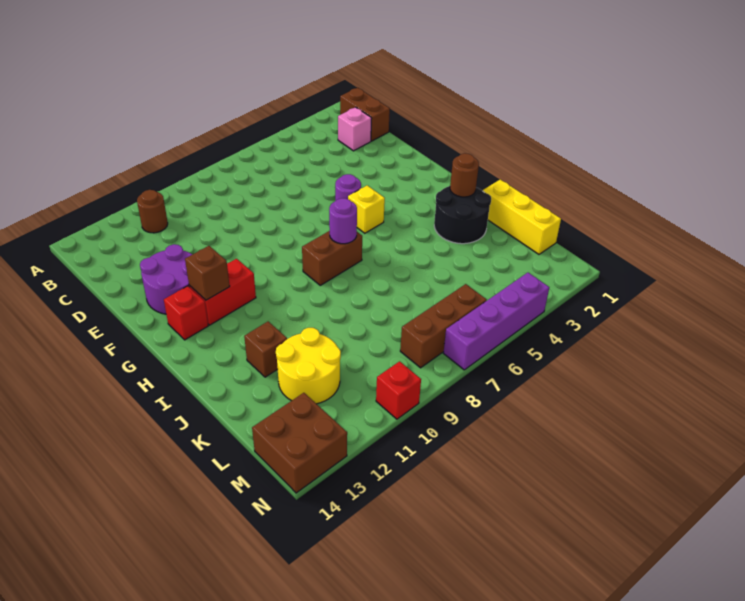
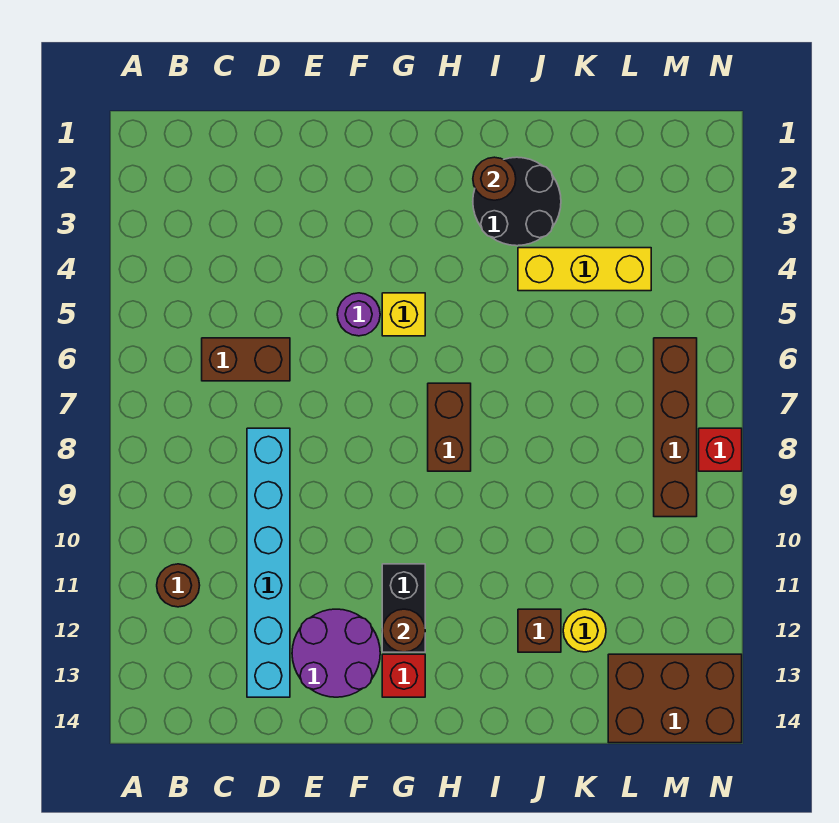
brown 1x2 brick [340,88,390,141] -> brown 1x2 brick moved to [202,338,290,381]
pink 1x1 brick [338,107,372,151] -> none
none -> cyan 1x6 brick [247,428,290,697]
red 1x2 brick [189,259,256,325] -> black 1x2 brick [382,564,425,652]
brown 1x1 brick [185,246,230,300] -> brown 1x1 round brick [382,609,425,652]
purple 1x1 round brick [329,198,357,244] -> none
yellow 1x3 brick [483,180,561,254] -> yellow 1x3 brick moved to [518,248,651,291]
yellow 2x2 round brick [276,328,341,404] -> yellow 1x1 round brick [563,609,606,652]
brown 1x3 brick [400,284,487,368] -> brown 1x4 brick [654,338,697,517]
brown 2x2 brick [252,393,347,493] -> brown 2x3 brick [608,654,742,743]
purple 1x4 brick [443,273,549,370] -> none
red 1x1 brick [376,361,421,419] -> red 1x1 brick moved to [699,428,742,471]

